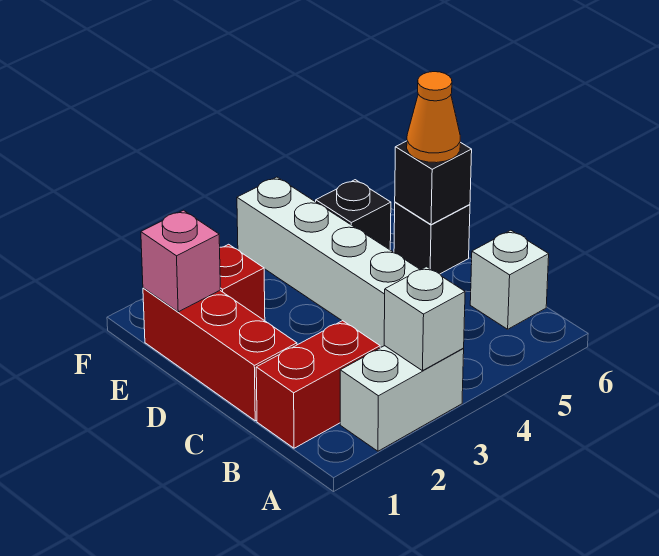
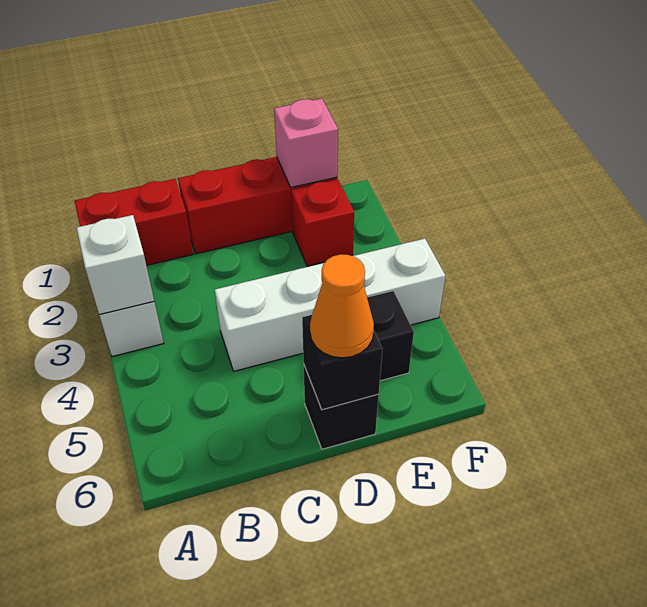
red 1x2 brick [256,321,380,448] -> red 1x2 brick turned to [75,179,193,265]
white 1x1 brick [470,230,549,329] -> none

